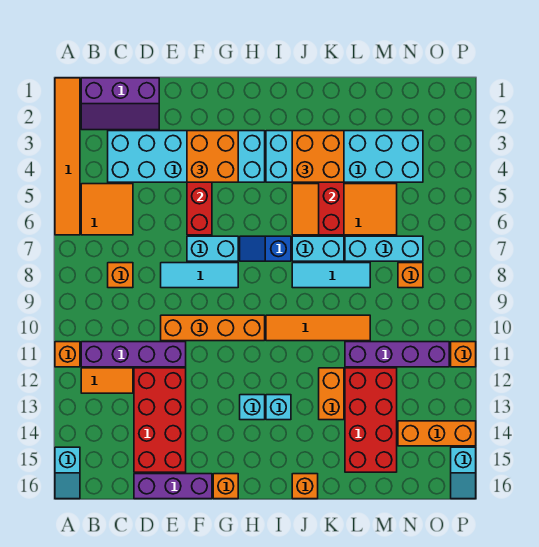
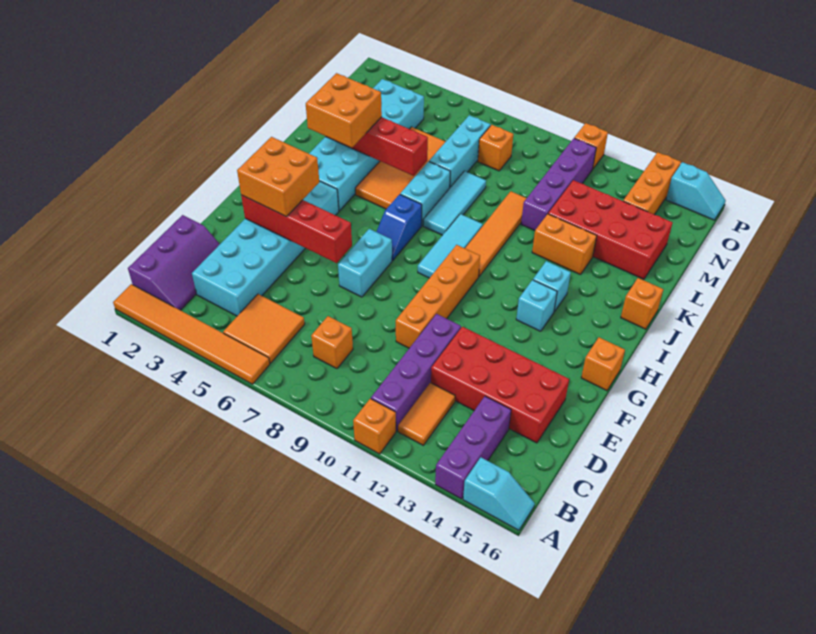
purple 1x3 brick [134,474,212,499] -> purple 1x3 brick moved to [435,396,511,499]
cyan 1x3 tile [161,263,238,288] -> cyan 1x3 tile moved to [418,214,483,278]

